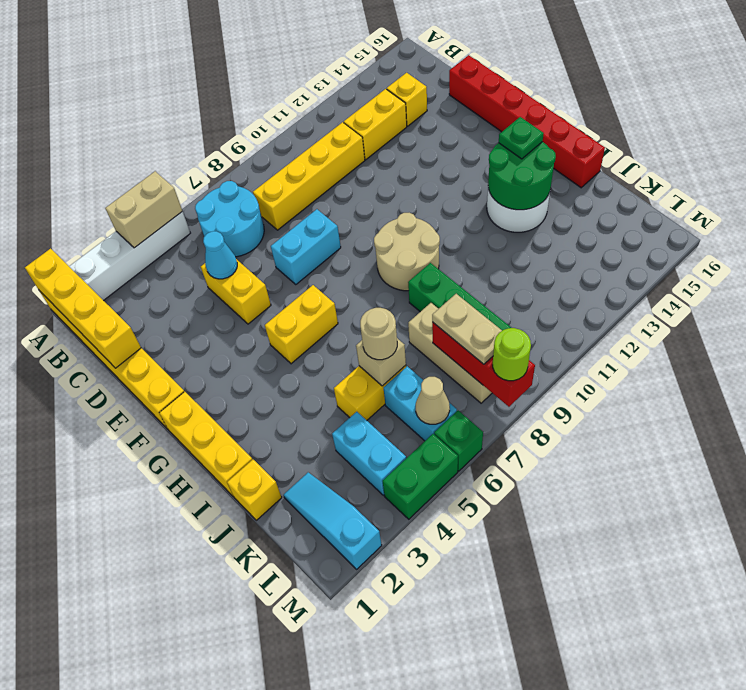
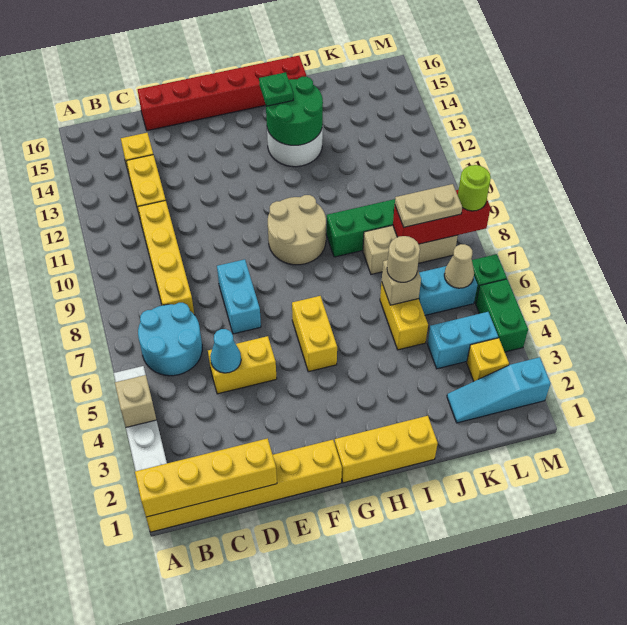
tan 1x2 brick [105,171,182,248] -> tan 1x1 brick [115,375,156,427]
yellow 1x1 brick [227,460,282,520] -> yellow 1x1 brick moved to [467,338,509,381]

